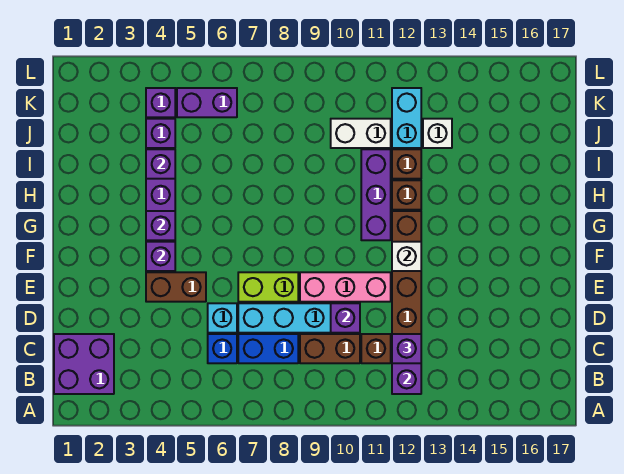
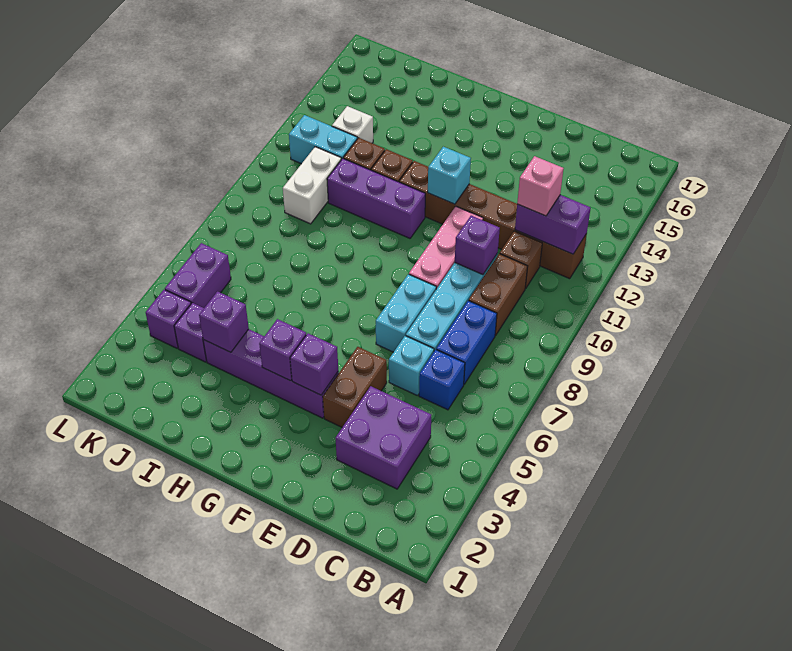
purple 2x2 brick [54,334,114,394] -> purple 2x2 brick moved to [335,386,431,489]
purple 1x1 brick [392,334,421,363] -> pink 1x1 brick [517,156,564,216]
lime 1x2 brick [238,272,298,302] -> cyan 1x2 brick [376,274,436,352]
white 1x1 brick [392,242,421,271] -> cyan 1x1 brick [428,147,471,204]

